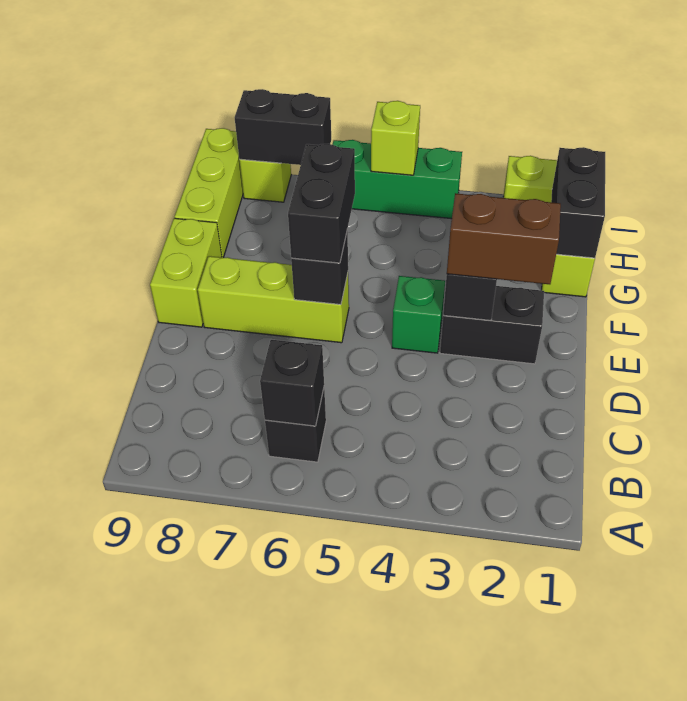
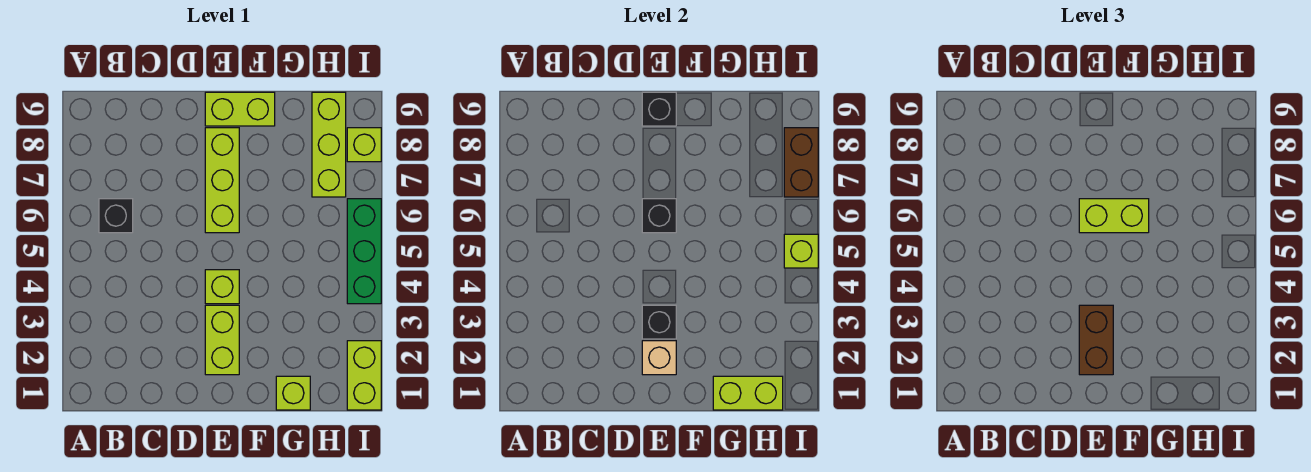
black 1x1 brick [260,340,324,426] -> black 1x1 brick moved to [642,92,676,126]
black 1x2 brick [440,286,544,364] -> lime 1x2 brick [205,305,239,375]
none -> tan 1x1 brick [642,341,676,375]
green 1x1 brick [392,276,445,353] -> lime 1x1 brick [205,270,239,304]
black 1x2 brick [288,144,355,263] -> lime 1x2 brick [1079,199,1149,233]
black 1x2 brick [551,147,605,258] -> lime 1x2 brick [713,376,783,410]
lime 1x3 brick [174,128,243,258] -> lime 1x3 brick turned to [312,92,346,197]
black 1x2 brick [235,89,331,165] -> brown 1x2 brick [784,128,818,197]

